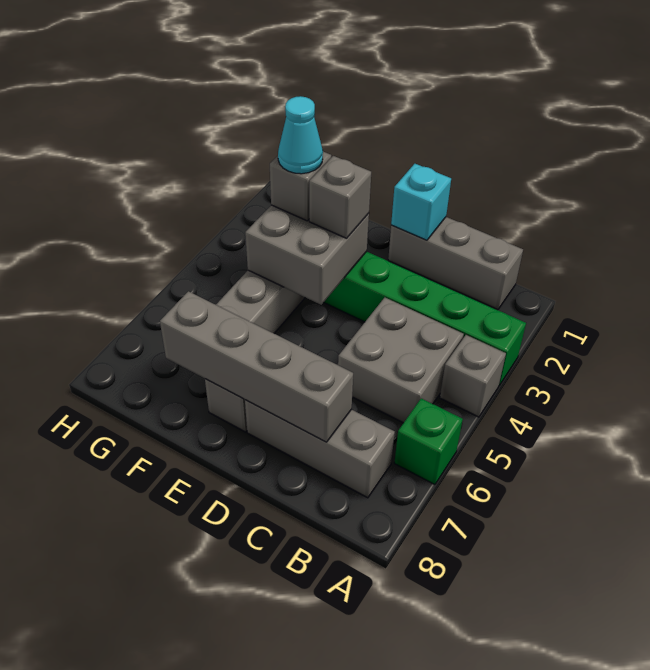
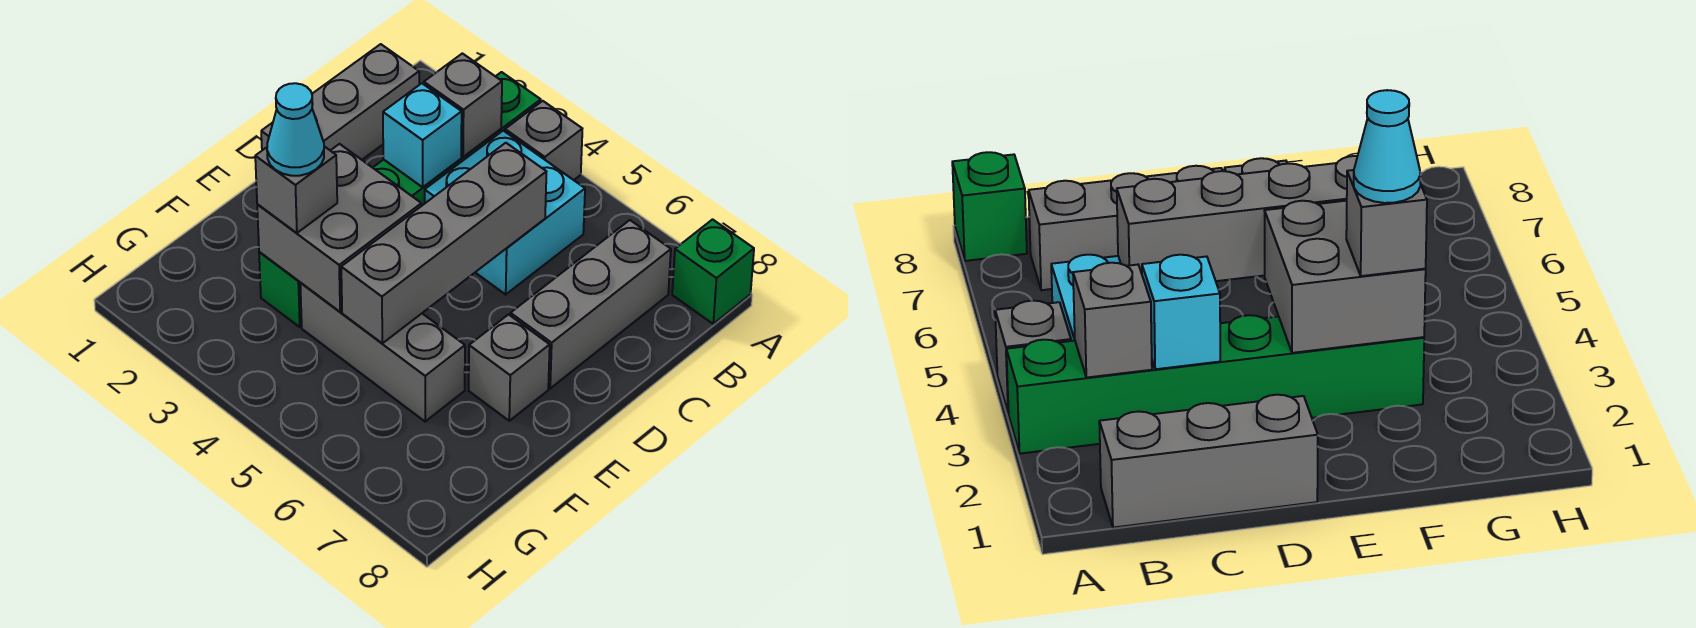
green 1x1 brick [394,398,463,485] -> green 1x1 brick moved to [672,219,754,324]
grey 2x2 brick [338,298,464,423] -> cyan 2x2 brick [425,131,585,294]
grey 1x4 brick [160,291,353,442] -> grey 1x4 brick moved to [341,143,546,343]
cyan 1x1 brick [391,164,451,240] -> cyan 1x1 brick moved to [383,83,462,187]
grey 1x1 brick [309,156,371,238] -> grey 1x1 brick moved to [424,53,502,157]

